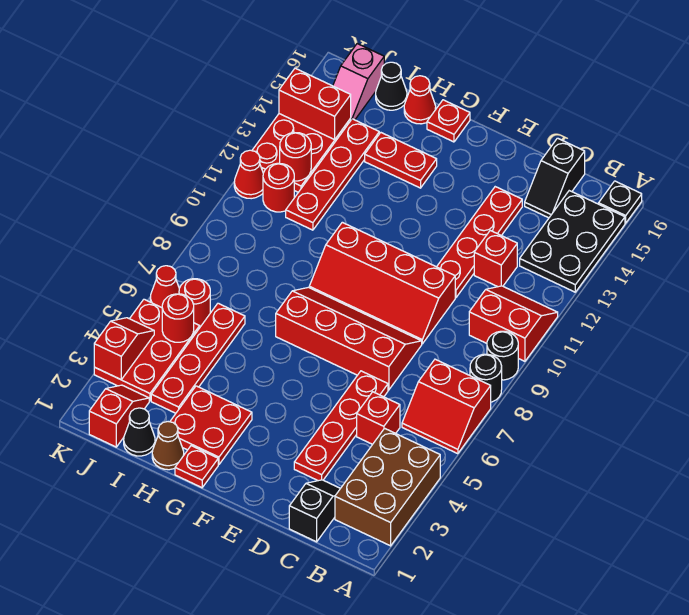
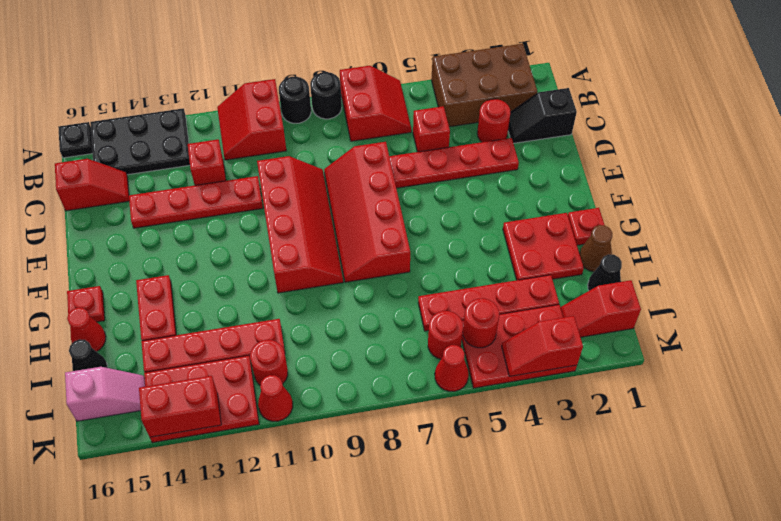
black 1x2 slope [525,138,585,218] -> red 1x2 slope [55,159,129,211]
red 1x1 round brick [280,133,311,181] -> red 1x1 round brick moved to [477,99,510,142]
red 1x2 brick [279,68,351,140] -> red 1x2 brick turned to [139,376,221,437]

